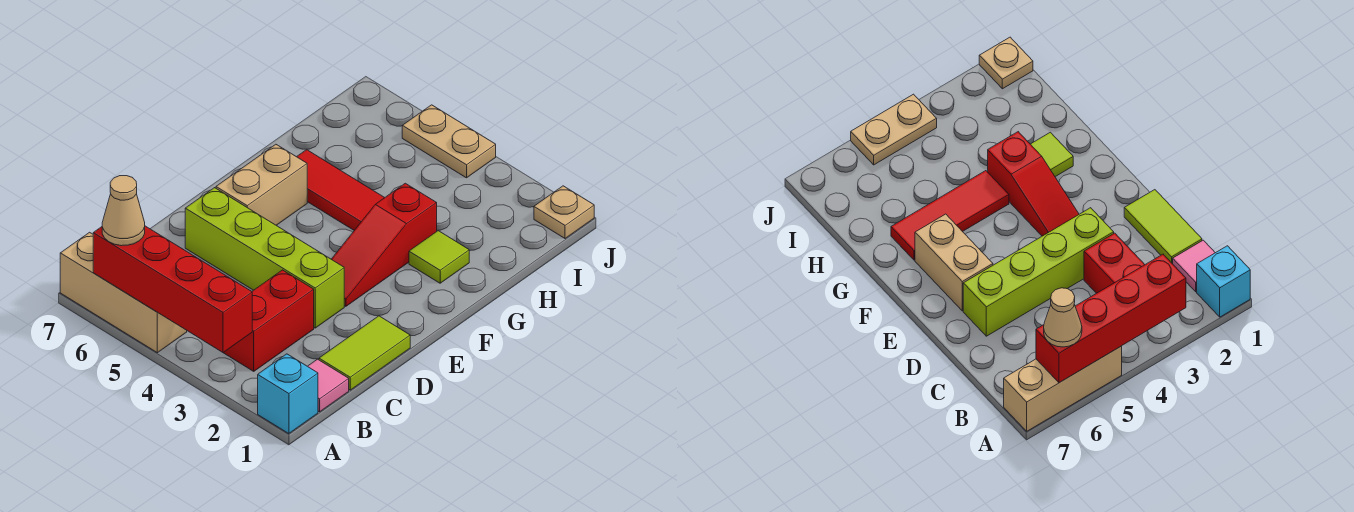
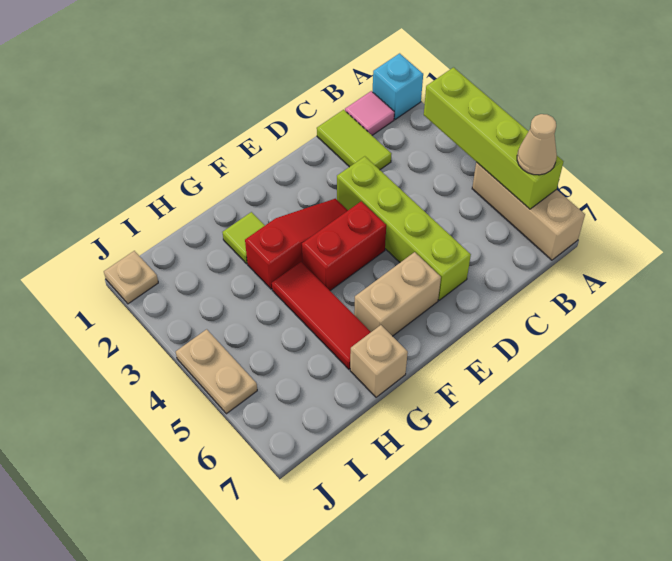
red 1x4 brick [93,226,252,353] -> lime 1x4 brick [424,67,563,209]
red 1x2 brick [224,270,314,371] -> red 1x2 brick moved to [302,201,386,291]
lime 1x2 tile [319,316,410,390] -> lime 1x2 tile turned to [317,110,391,170]
none -> tan 1x1 brick [350,325,408,397]

